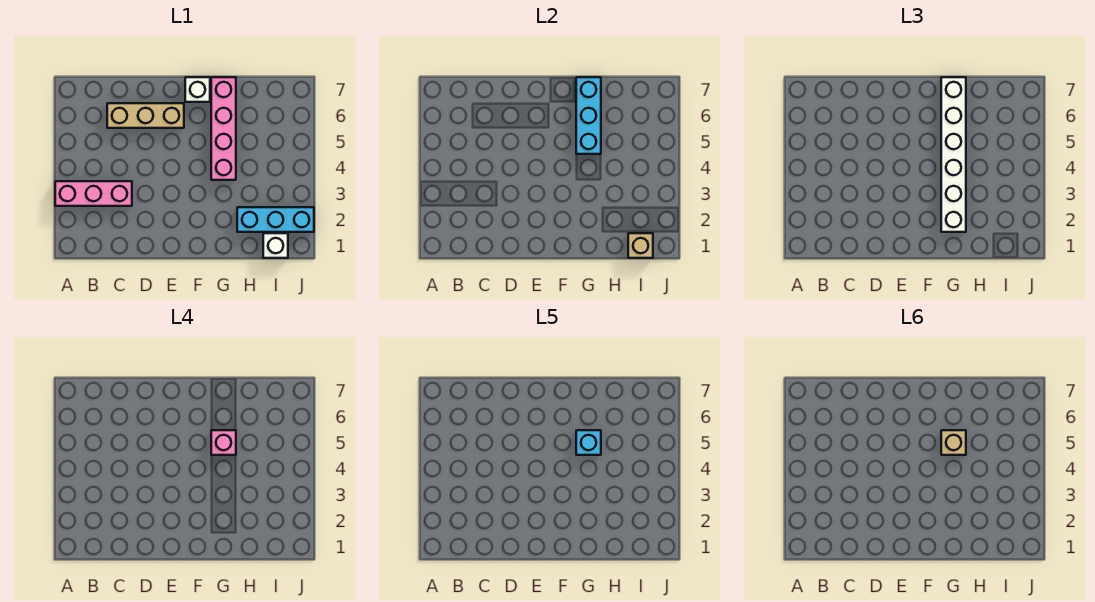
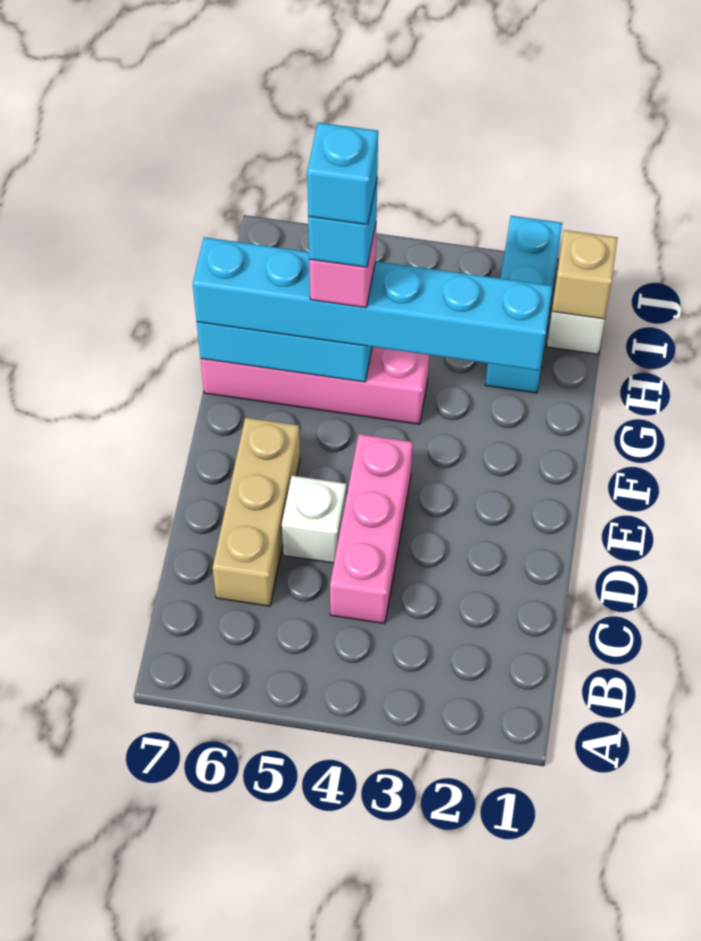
pink 1x3 brick [55,181,132,206] -> pink 1x3 brick moved to [330,434,413,624]
white 1x1 brick [185,77,210,102] -> white 1x1 brick moved to [282,476,346,563]
white 1x6 brick [941,77,966,232] -> cyan 1x6 brick [193,237,552,371]
tan 1x1 brick [941,430,966,455] -> cyan 1x1 brick [307,122,378,225]

